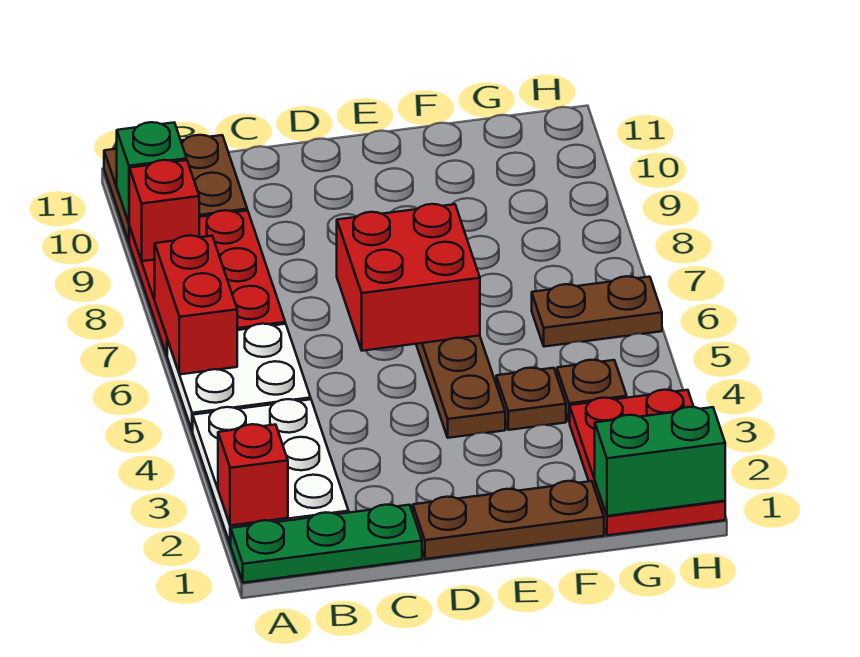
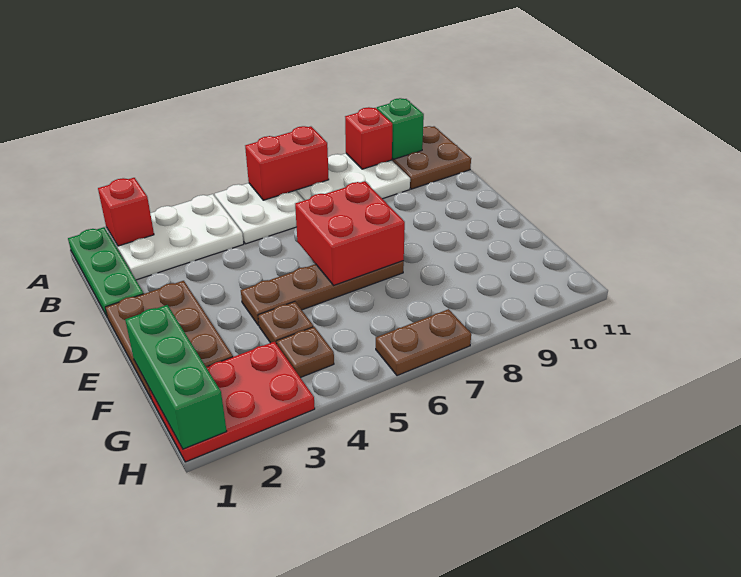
red 2x3 plate [129,210,285,355] -> white 2x3 plate [295,153,410,200]
brown 1x3 plate [413,481,604,559] -> brown 2x3 plate [105,281,233,399]
green 1x2 brick [595,407,725,516] -> green 1x3 brick [125,305,227,449]
brown 1x2 plate [532,276,662,347] -> brown 1x2 plate turned to [376,309,471,376]

